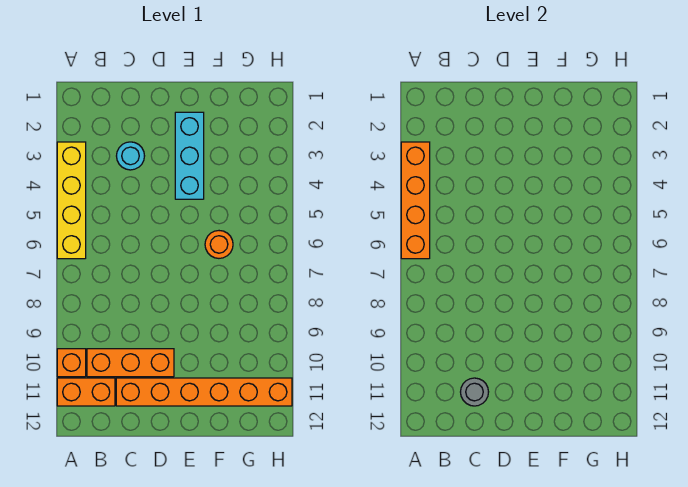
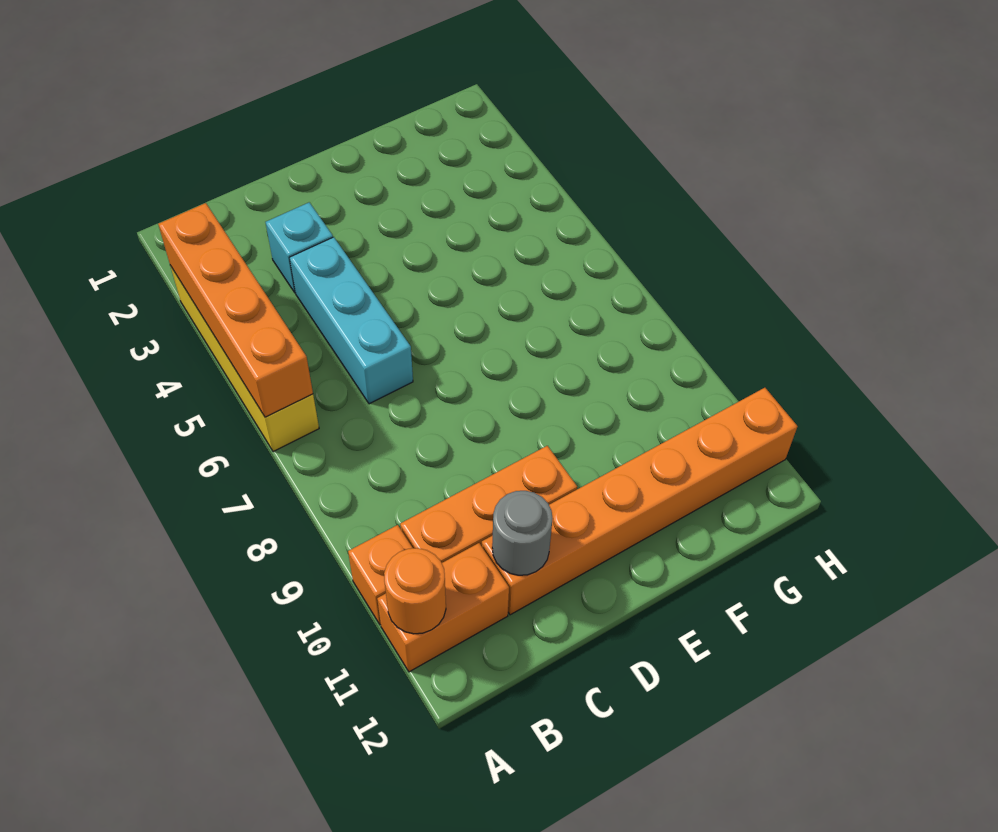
cyan 1x1 round brick [117,142,144,170] -> cyan 1x1 brick [266,202,333,293]
cyan 1x3 brick [175,112,204,199] -> cyan 1x3 brick moved to [290,237,413,404]
orange 1x1 round brick [205,231,233,258] -> orange 1x1 round brick moved to [384,548,446,634]

